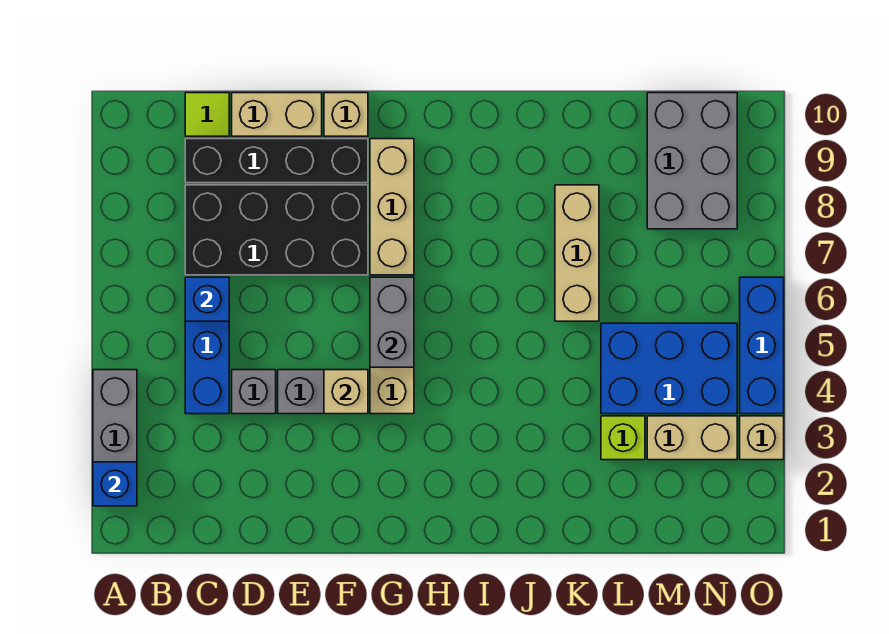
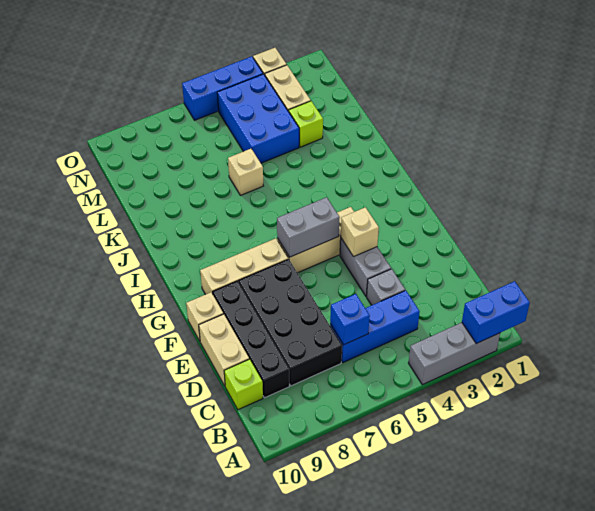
blue 1x1 brick [93,462,137,506] -> blue 1x2 brick [462,281,530,344]
lime 1x1 tile [185,93,229,136] -> lime 1x1 brick [224,359,263,410]
tan 1x3 brick [555,185,599,321] -> tan 1x1 brick [228,149,263,195]
grey 2x3 brick [647,93,737,229] -> none

